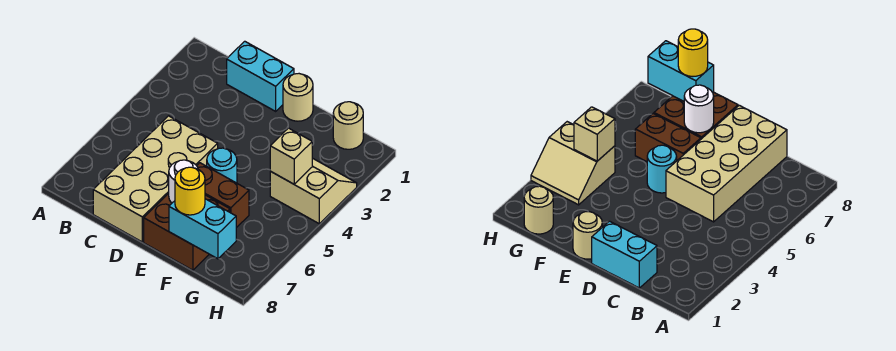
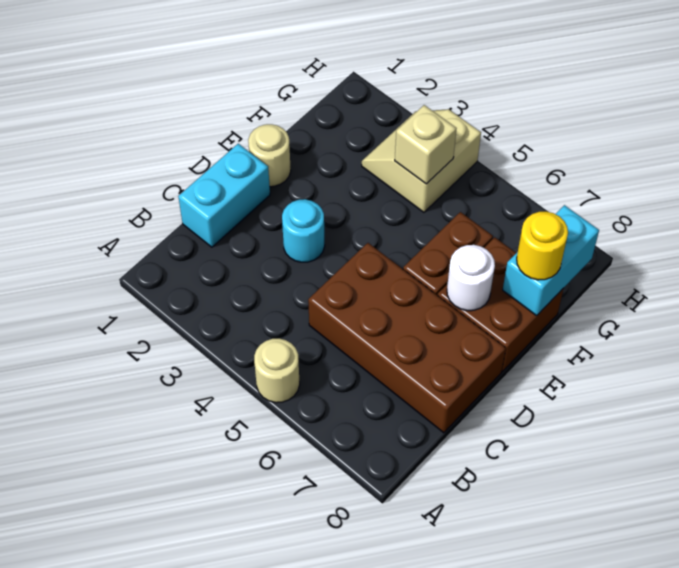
tan 2x4 brick [93,116,218,242] -> brown 2x4 brick [308,243,506,433]
cyan 1x1 round brick [207,148,237,183] -> cyan 1x1 round brick moved to [282,199,325,262]
tan 1x1 round brick [333,102,363,149] -> tan 1x1 round brick moved to [254,338,300,403]

